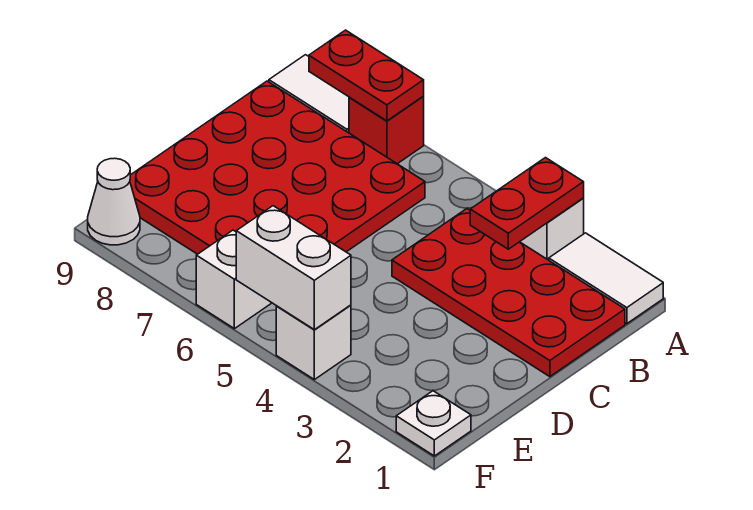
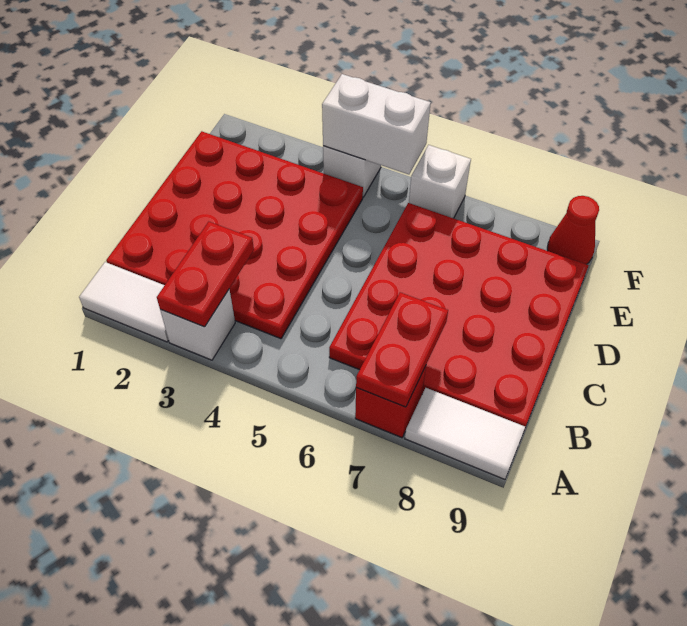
red 1x2 plate [309,30,424,121] -> red 1x2 plate turned to [356,292,448,407]
red 2x4 plate [392,209,625,377] -> red 4x4 plate [106,131,363,339]
white 1x1 plate [396,391,471,456] -> none
white 1x1 cone [88,158,140,245] -> red 1x1 cone [547,196,599,264]

